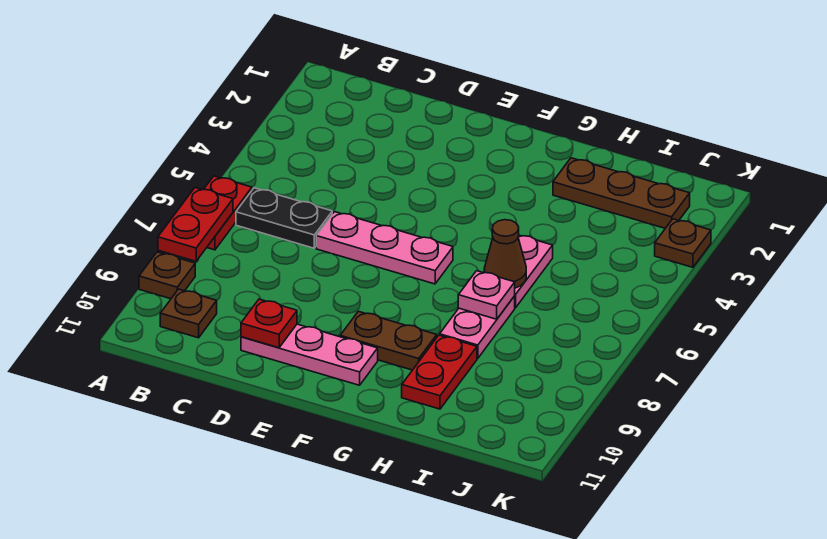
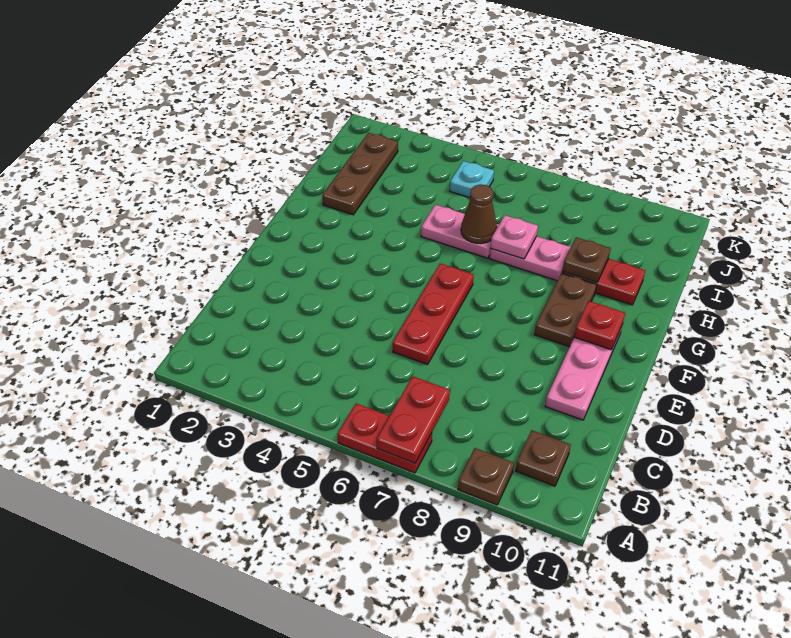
red 1x2 plate [158,188,233,261] -> red 1x2 plate turned to [377,376,450,463]
black 1x2 plate [236,188,332,248] -> none
pink 1x3 plate [316,212,453,284] -> red 1x3 plate [393,263,474,364]
red 1x1 plate [241,299,297,348] -> red 1x1 plate moved to [574,301,625,350]
none -> cyan 1x1 plate [450,161,494,198]
brown 1x1 plate [655,219,711,267] -> brown 1x1 plate moved to [562,237,611,282]

